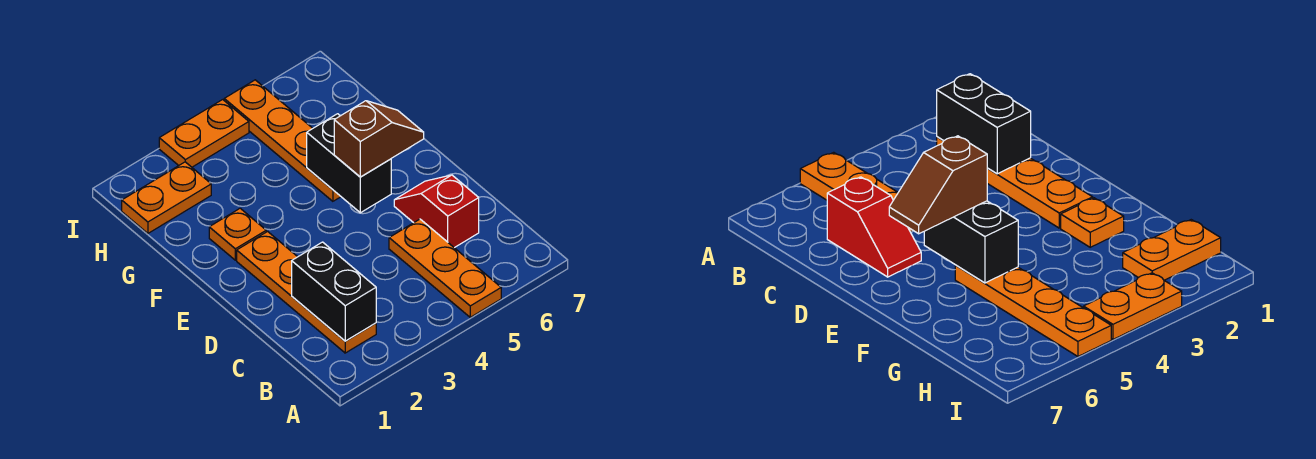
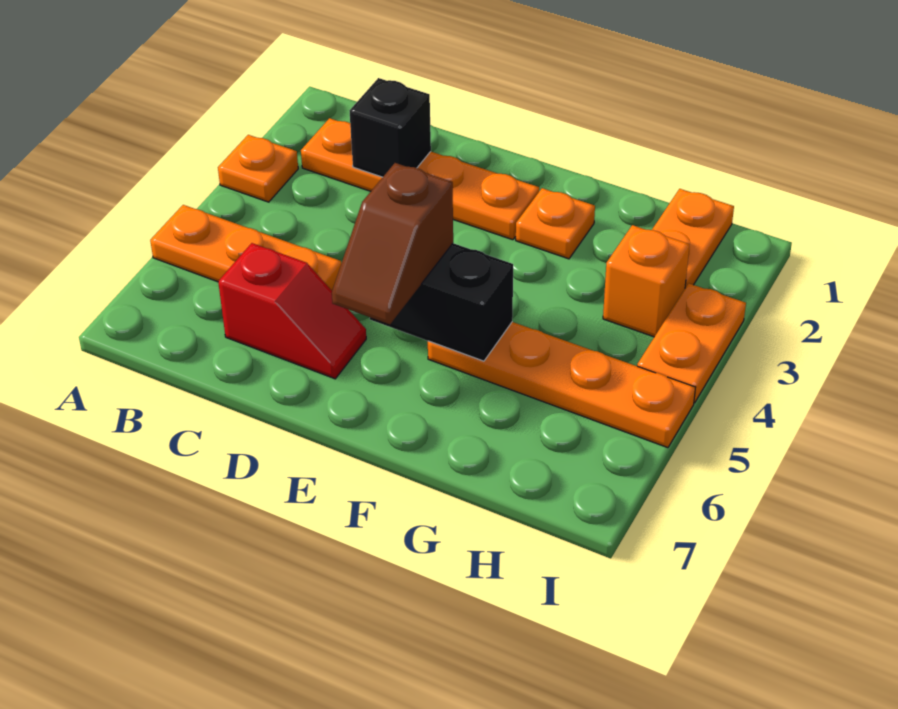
none -> orange 1x1 plate [218,135,298,202]
black 1x2 brick [292,242,376,341] -> black 1x1 brick [350,78,431,177]
none -> orange 1x1 brick [603,225,690,337]

